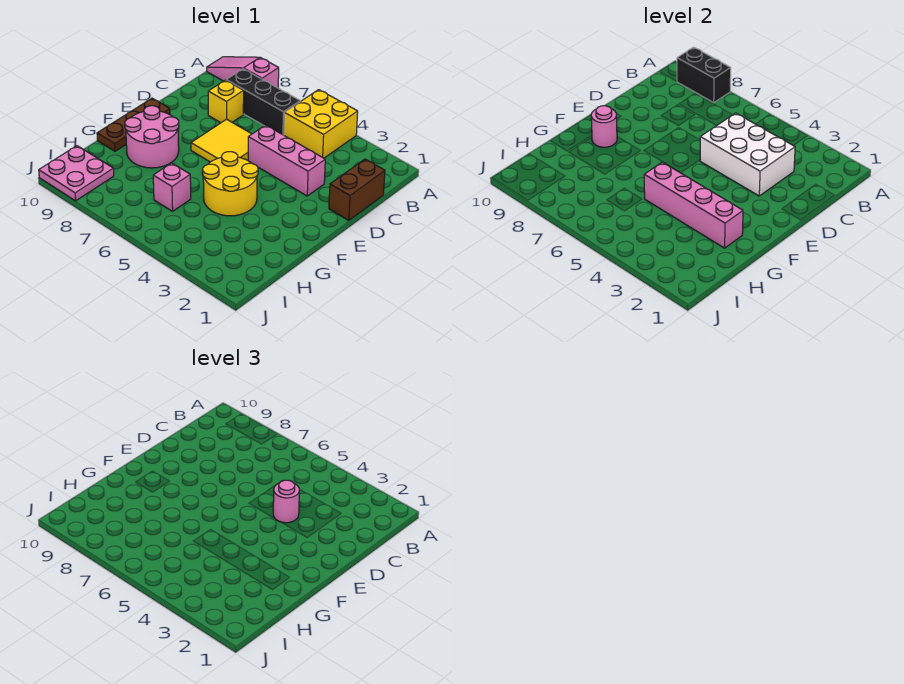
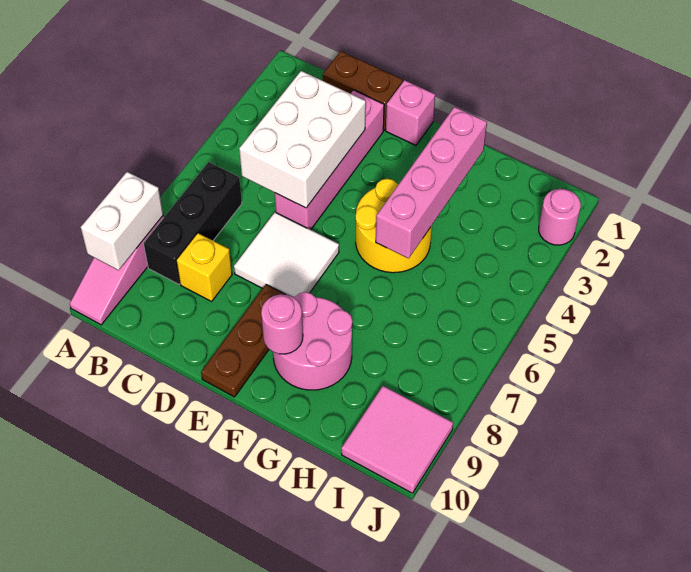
yellow 2x2 brick [284,90,358,158] -> none
black 1x2 brick [677,47,731,102] -> white 1x2 brick [81,172,163,270]
pink 1x3 brick [248,125,325,196] -> pink 1x4 brick [275,90,384,230]
pink 1x1 round brick [273,480,299,523] -> pink 1x1 round brick moved to [539,189,581,245]
yellow 2x2 tile [191,119,251,162] -> white 2x2 tile [234,212,339,298]
brown 1x3 plate [97,98,170,151] -> brown 1x3 plate turned to [201,285,285,397]
pink 1x1 brick [153,163,191,211] -> pink 1x1 brick moved to [386,80,435,145]
pink 2x2 plate [39,146,114,201] -> pink 2x2 tile [341,386,453,493]

